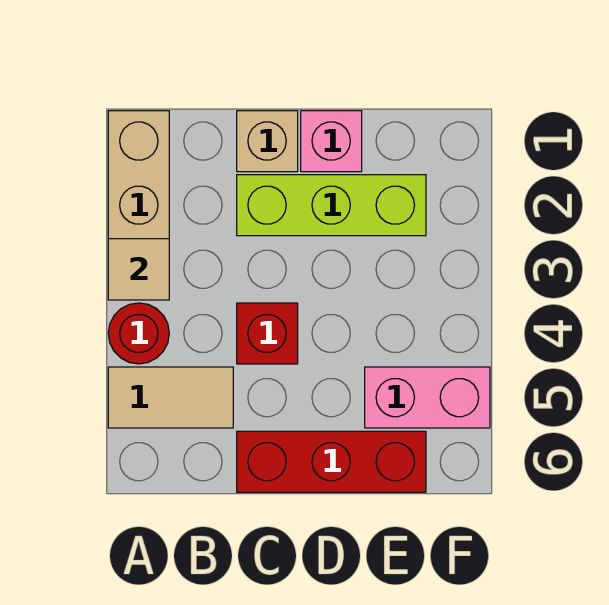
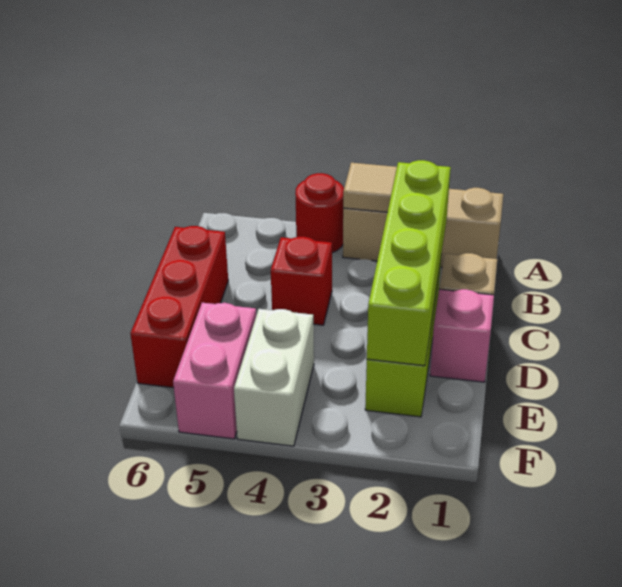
tan 1x2 tile [108,367,233,428] -> none
none -> lime 1x4 brick [367,160,451,366]
none -> white 1x2 brick [234,309,314,446]

